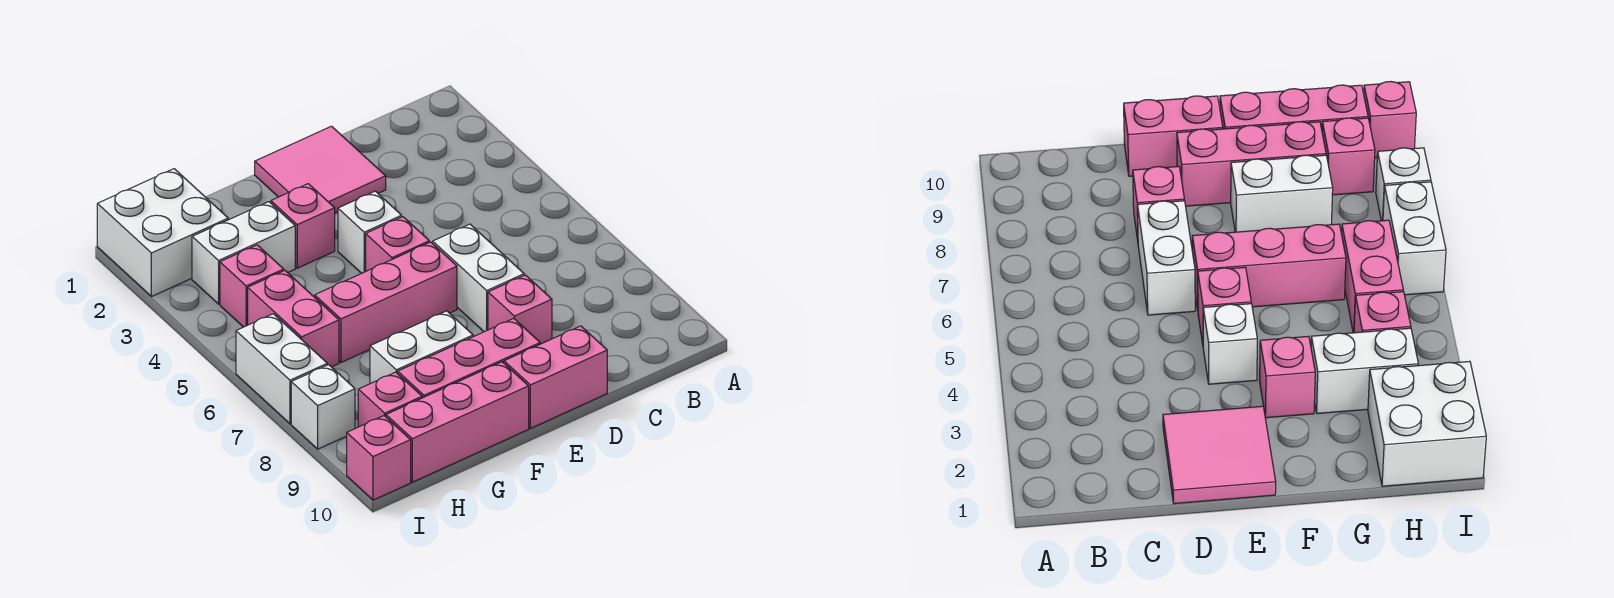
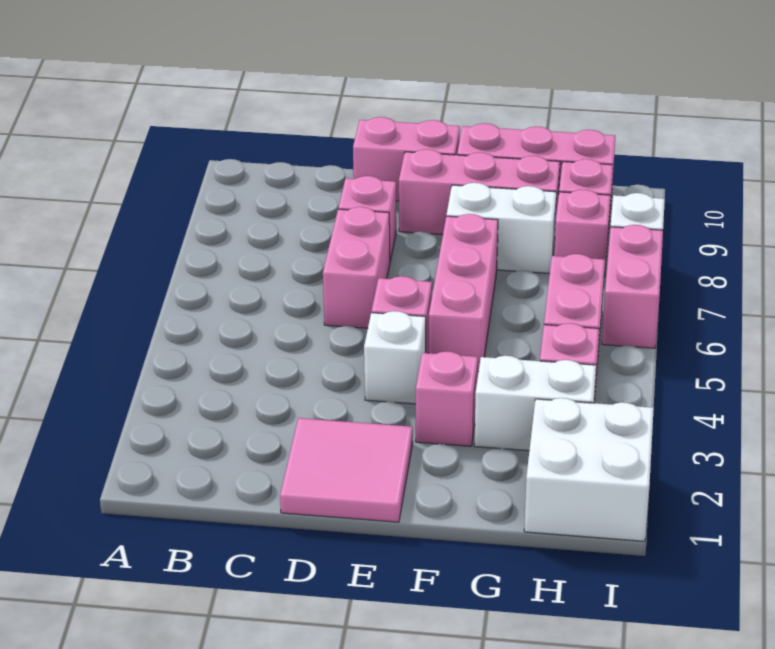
white 1x2 brick [433,224,524,332] -> pink 1x2 brick [323,207,390,328]
pink 1x3 brick [315,242,457,362] -> pink 1x3 brick turned to [429,214,498,372]
white 1x2 brick [236,314,327,424] -> pink 1x2 brick [602,225,663,348]
pink 1x1 brick [347,416,411,500] -> pink 1x1 brick moved to [554,190,610,277]

